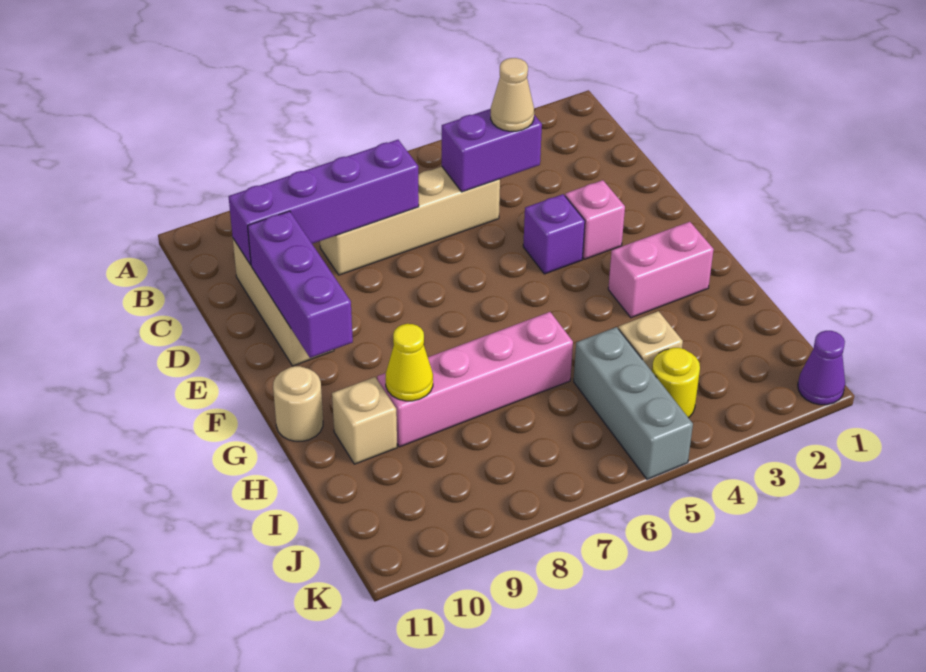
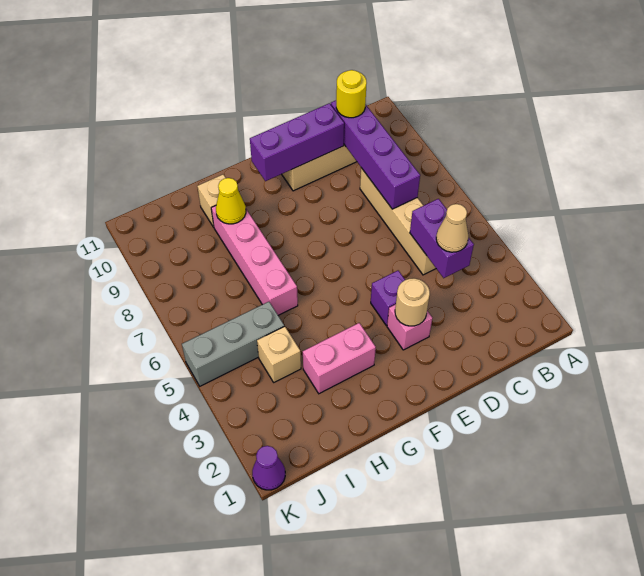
pink 1x2 brick [608,222,714,318] -> pink 1x2 brick turned to [303,323,376,394]
tan 1x1 round brick [273,366,323,441] -> tan 1x1 round brick moved to [395,278,430,326]
yellow 1x1 round brick [652,348,700,418] -> yellow 1x1 round brick moved to [336,70,367,118]

